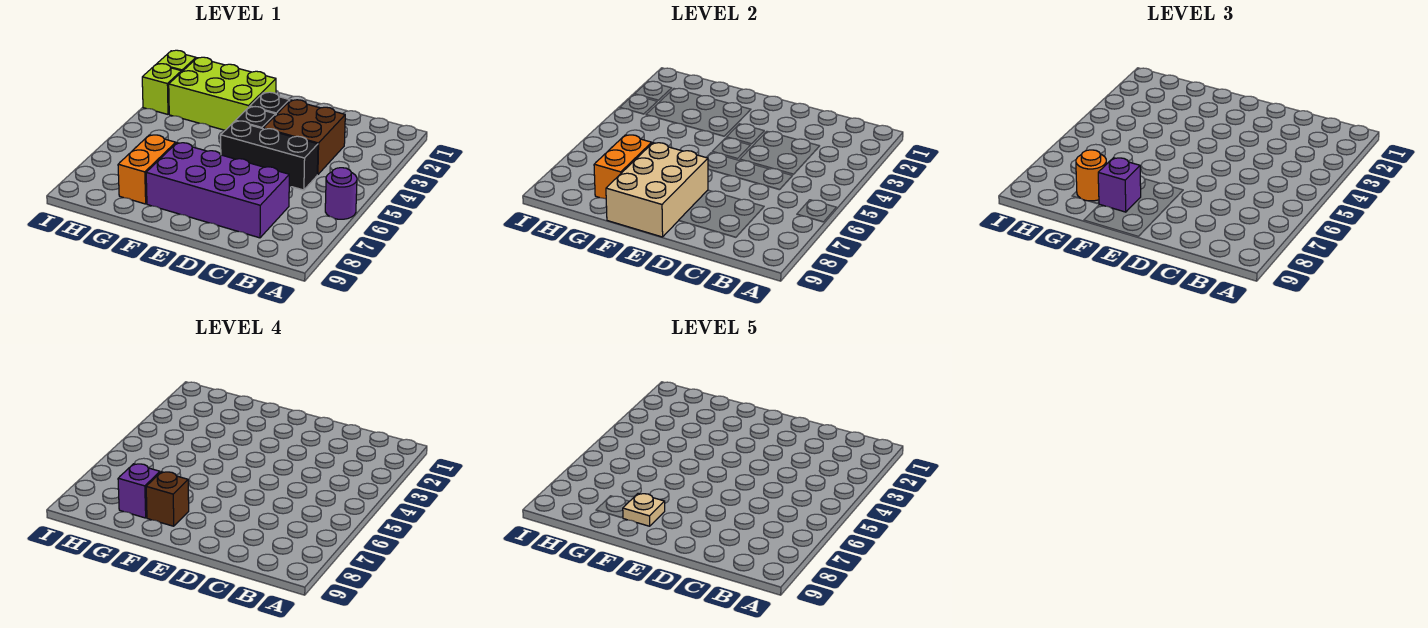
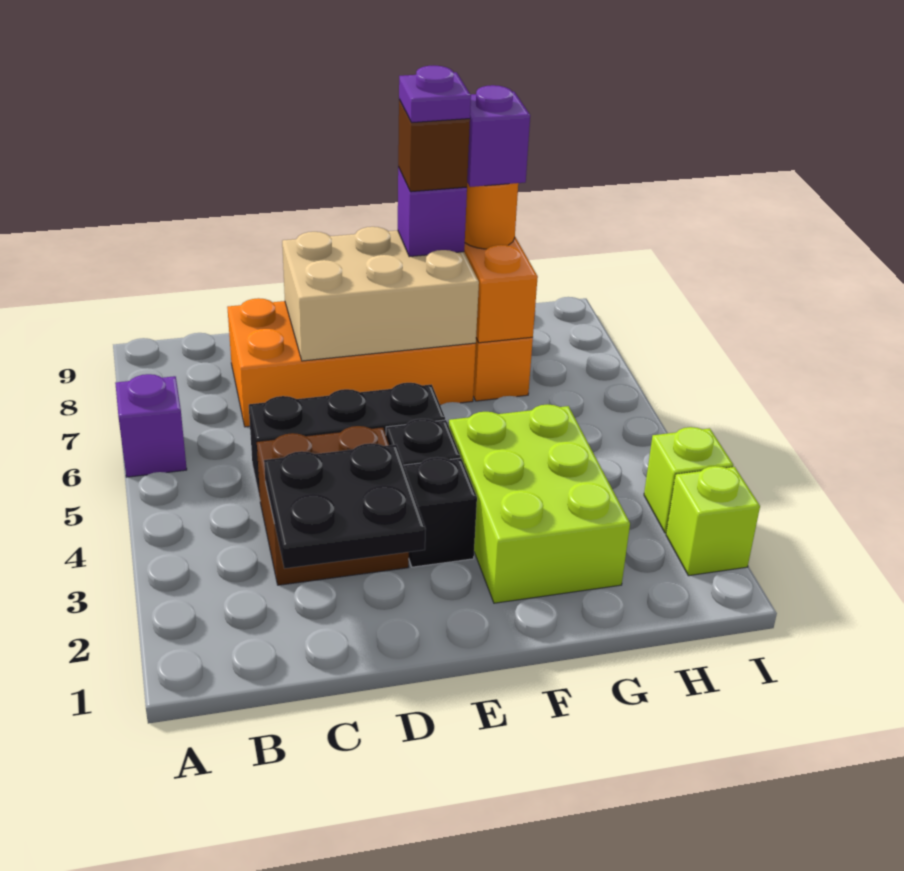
purple 1x1 round brick [325,168,357,219] -> purple 1x1 brick [115,374,187,477]
none -> black 2x2 plate [264,443,426,569]
purple 2x4 brick [146,143,289,238] -> orange 2x4 brick [227,298,476,427]
tan 2x3 brick [606,143,708,237] -> tan 2x3 brick turned to [282,227,479,361]
lime 2x3 brick [169,57,276,130] -> lime 2x3 brick turned to [449,404,630,603]
tan 1x1 plate [623,493,665,526] -> purple 1x1 plate [399,66,471,123]

